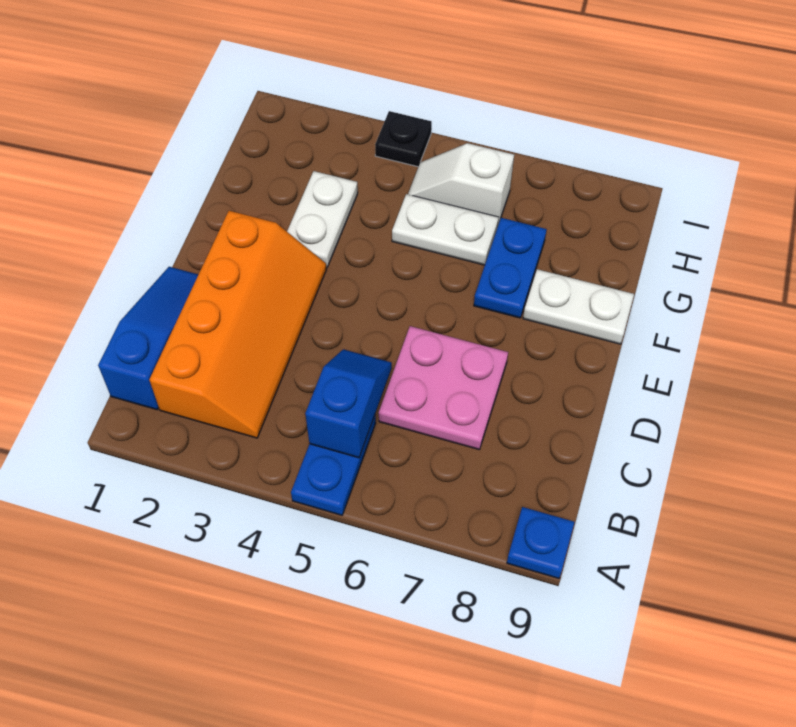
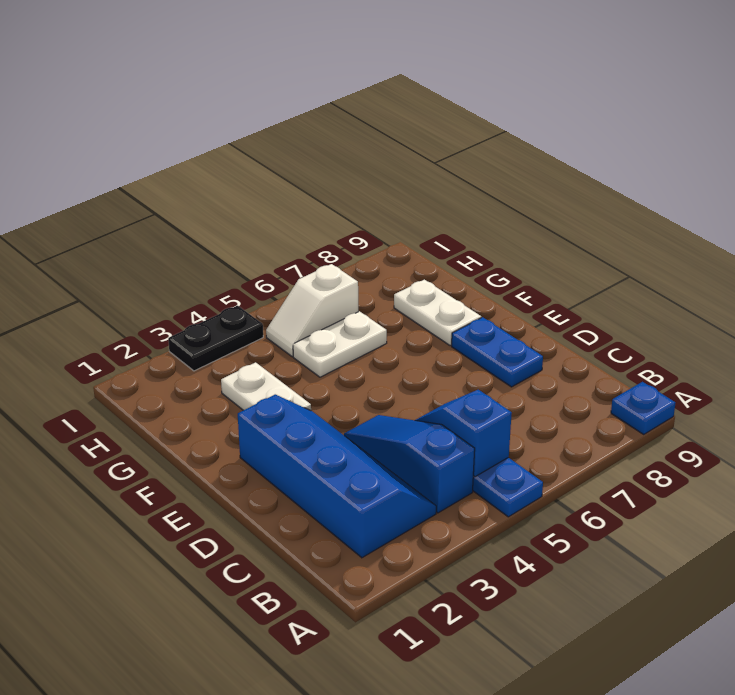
blue 1x3 slope [98,267,198,410] -> blue 1x3 slope moved to [344,415,475,513]
orange 2x4 slope [149,211,326,438] -> blue 2x4 slope [238,395,436,558]
pink 2x2 plate [379,326,508,450] -> none
blue 1x2 plate [474,218,547,318] -> blue 1x2 plate moved to [452,317,543,387]
white 1x2 plate [523,269,634,344] -> white 1x2 plate turned to [394,280,481,346]
black 1x1 plate [375,111,432,167] -> black 1x2 plate [168,306,263,371]

